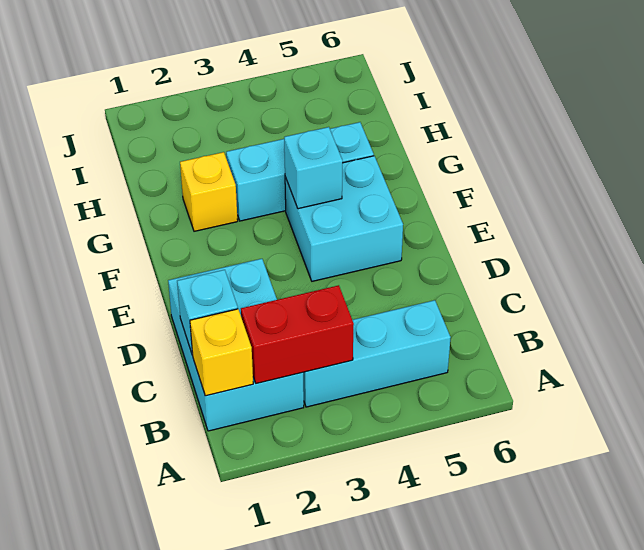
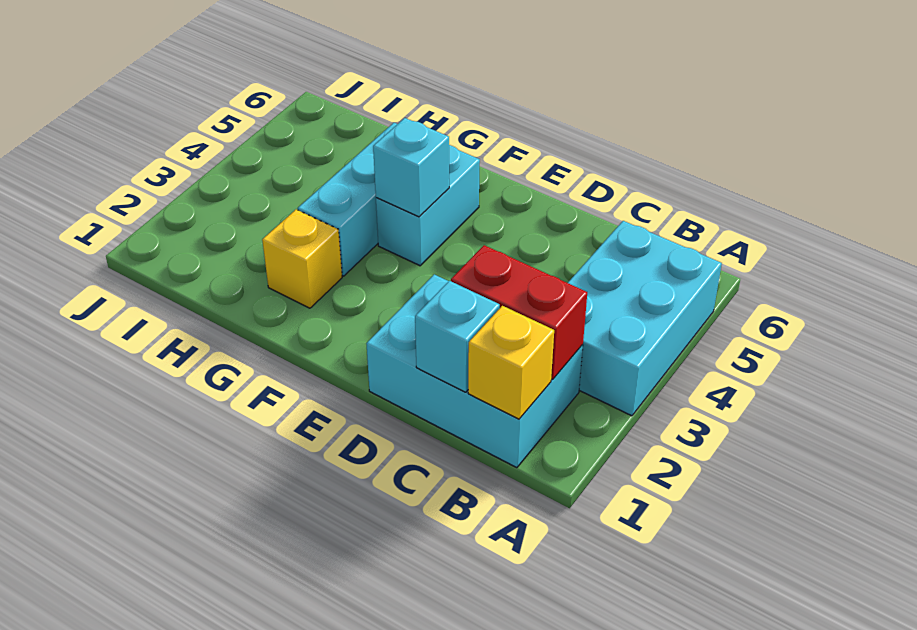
red 1x2 brick [241,285,354,383] -> red 1x2 brick turned to [451,245,587,380]
cyan 1x3 brick [303,300,451,407] -> cyan 2x3 brick [568,221,722,416]
cyan 2x2 brick [285,156,403,281] -> cyan 1x2 brick [376,145,480,266]

